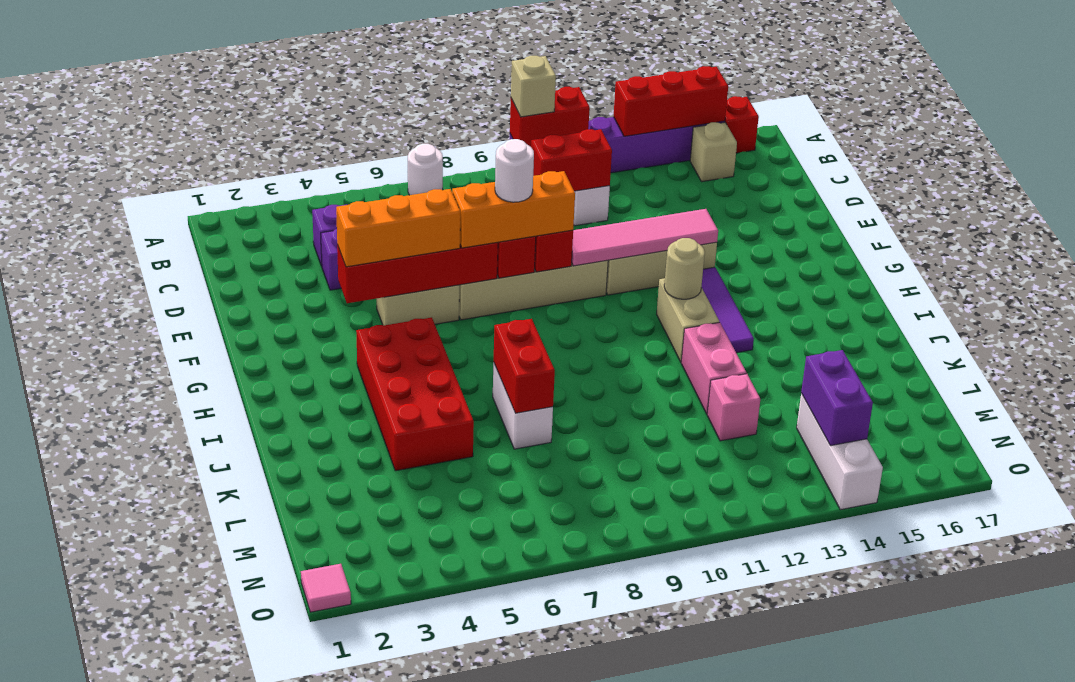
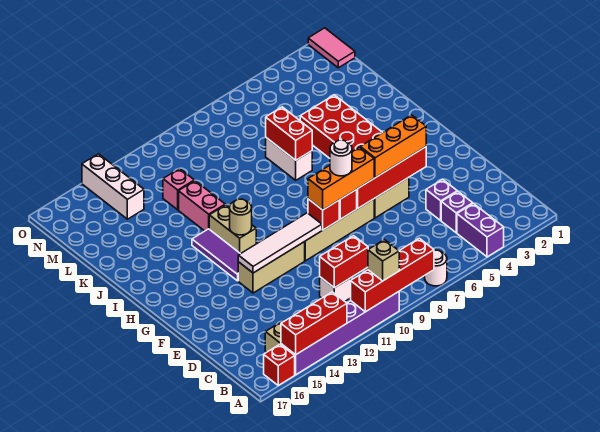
red 1x2 brick [510,87,590,147] -> red 1x4 brick [351,238,434,312]
pink 1x4 tile [572,209,718,266] -> white 1x4 tile [238,213,322,273]
purple 1x2 brick [801,350,873,446] -> purple 1x2 brick moved to [457,203,504,257]
pink 1x1 tile [301,564,351,612] -> pink 1x2 tile [308,28,355,68]

